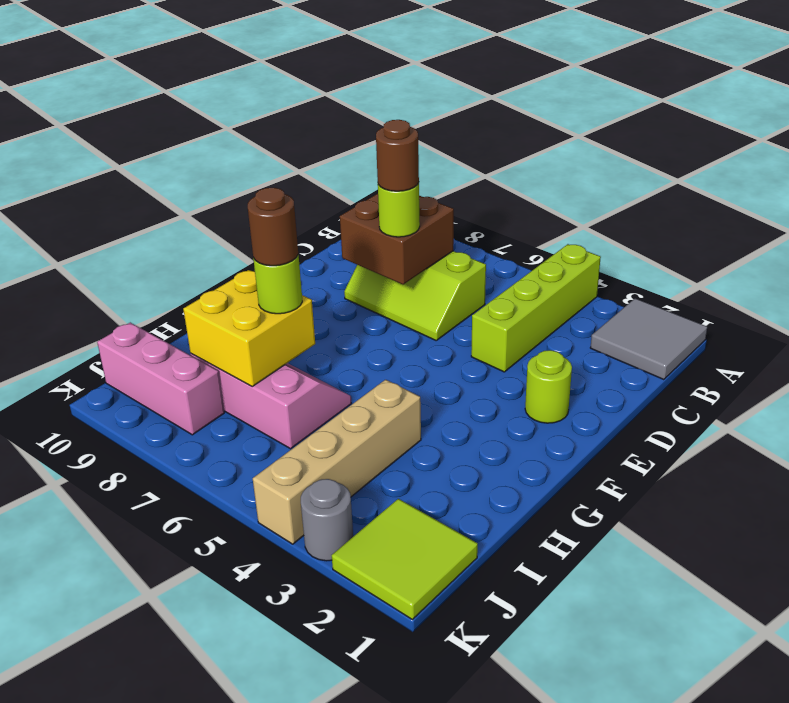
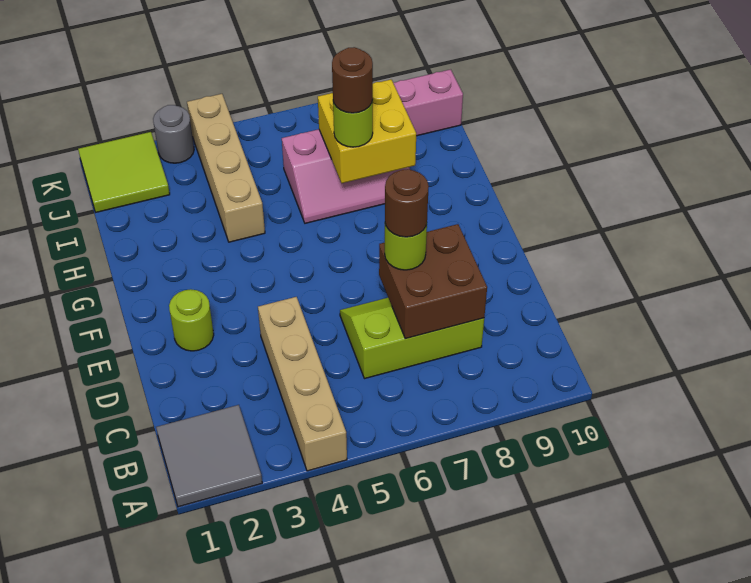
lime 1x4 brick [471,244,601,372] -> tan 1x4 brick [258,297,347,471]

